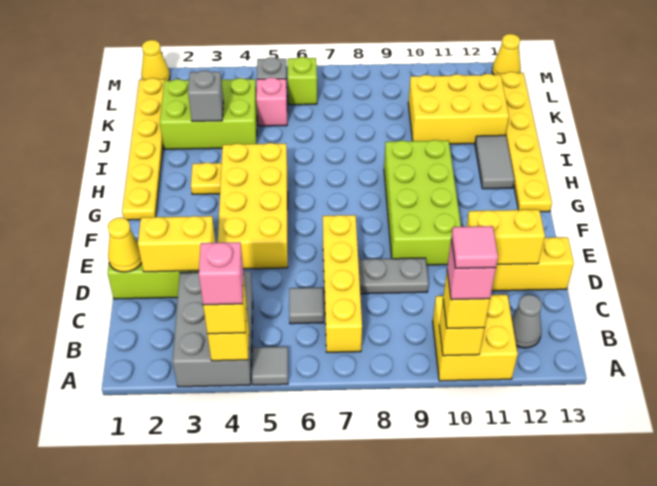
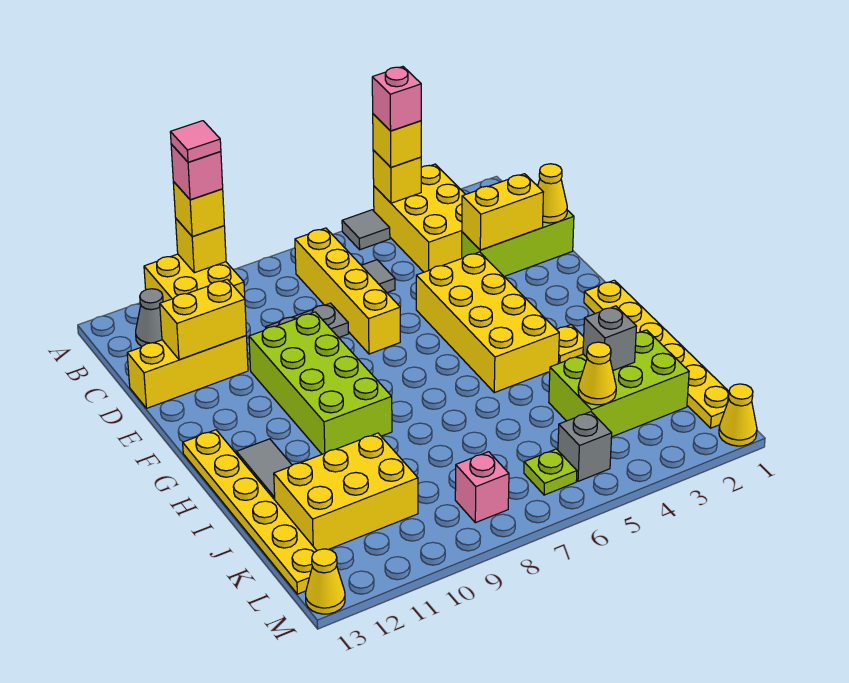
grey 2x3 brick [173,271,253,387] -> yellow 2x3 brick [374,164,465,272]
none -> yellow 1x1 cone [578,342,616,405]
pink 1x1 brick [256,78,287,126] -> pink 1x1 brick moved to [455,452,509,523]
lime 1x1 brick [288,57,317,105] -> lime 1x1 plate [524,449,577,495]

